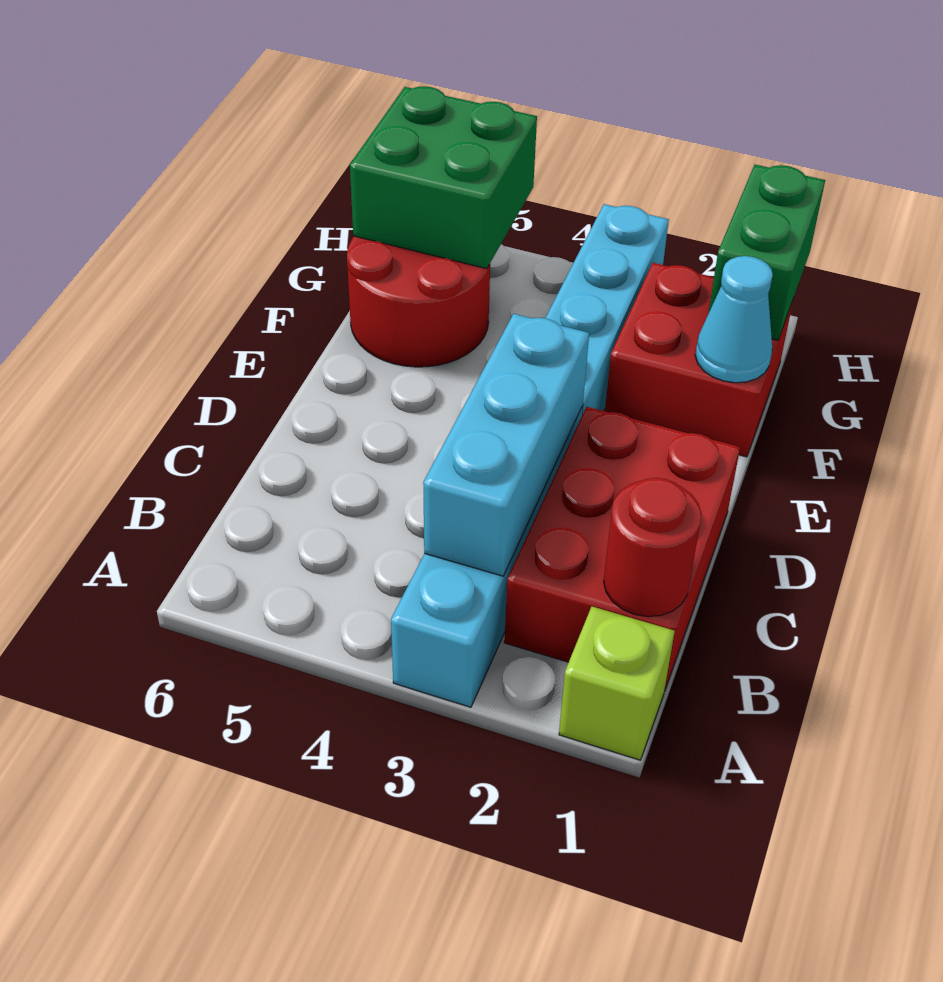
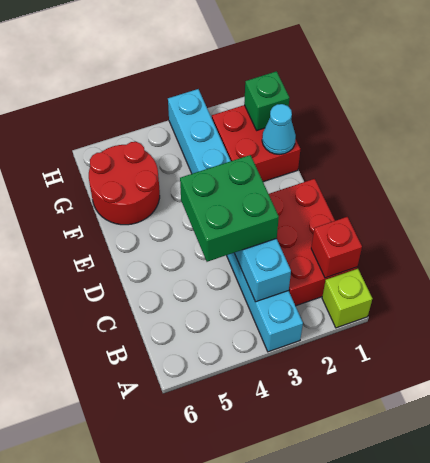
red 1x1 round brick [604,478,701,617] -> red 1x1 brick [311,217,362,278]
green 1x2 brick [708,165,825,340] -> green 1x1 brick [244,71,289,130]
green 2x2 brick [350,86,537,269] -> green 2x2 brick moved to [180,155,279,262]

